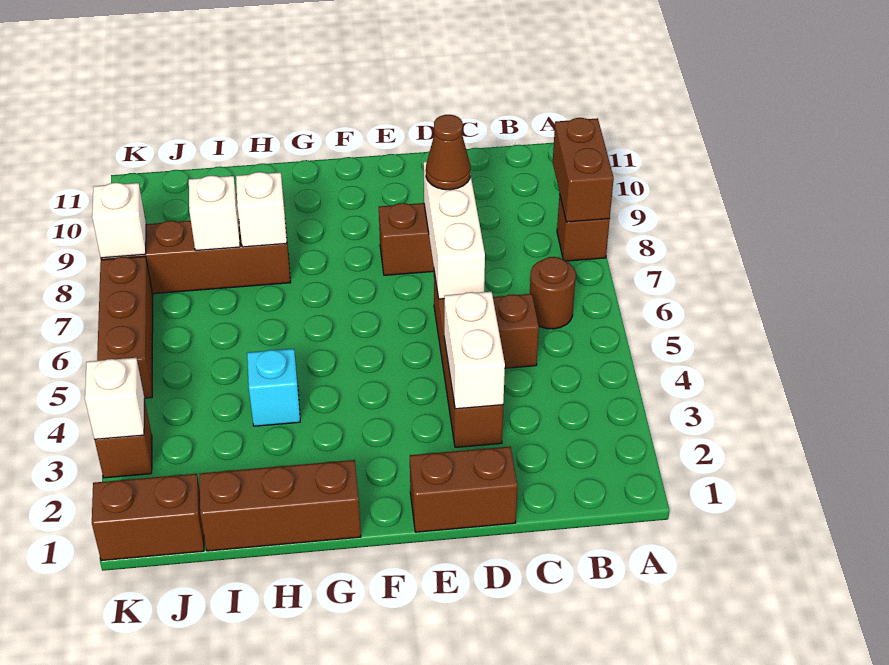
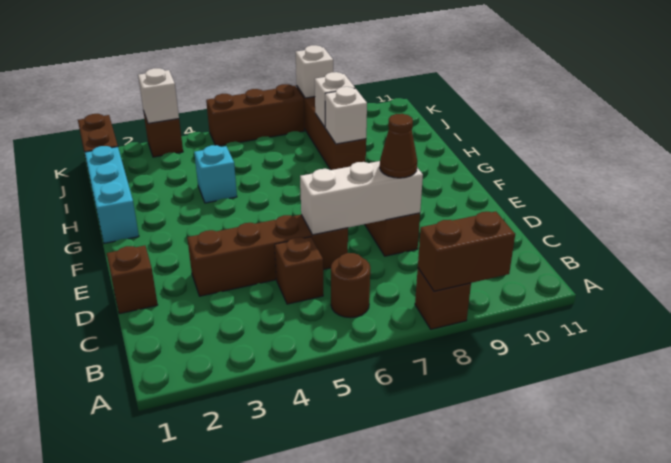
brown 1x2 brick [410,447,517,532] -> brown 1x1 brick [107,246,158,314]
white 1x2 brick [444,292,505,409] -> none
brown 1x3 brick [200,460,361,551] -> cyan 1x3 brick [85,146,139,243]

